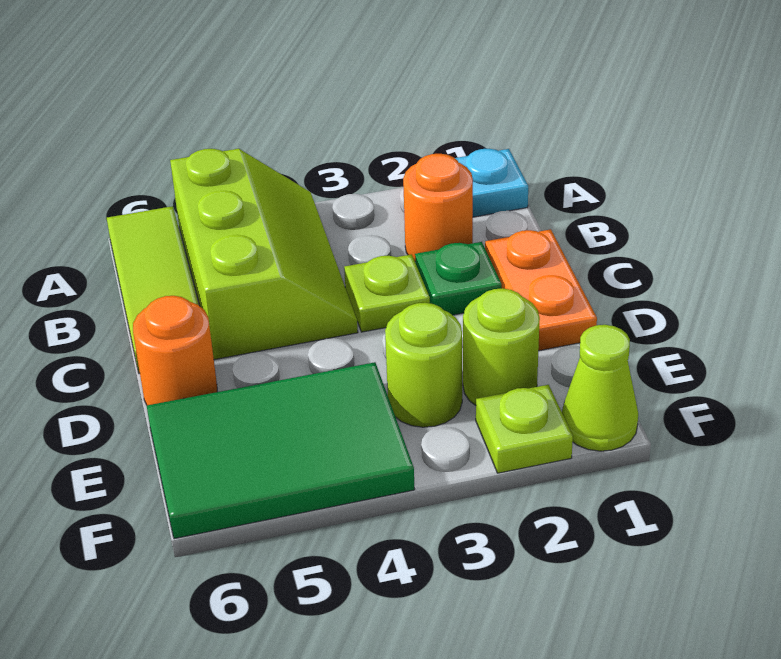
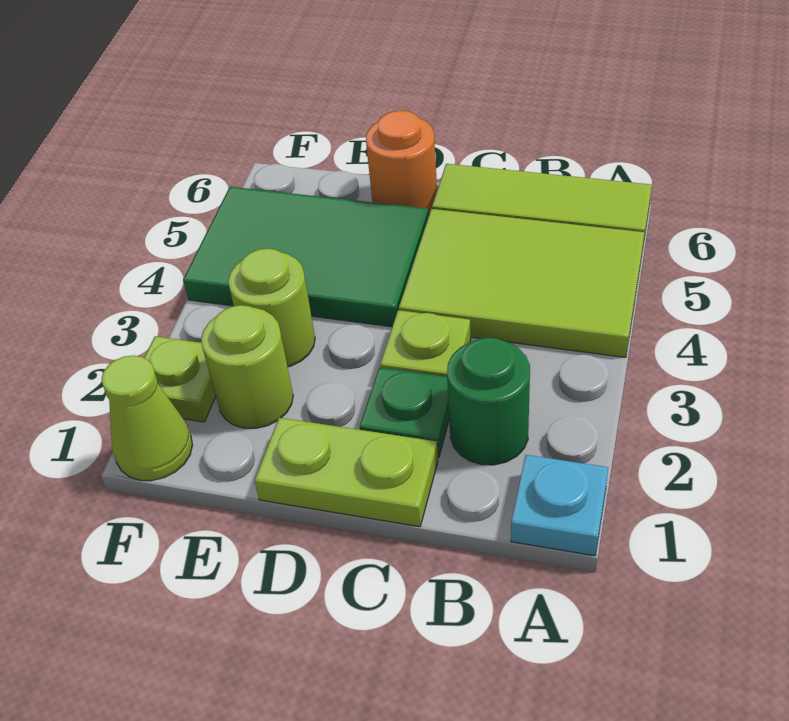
lime 2x3 slope [170,149,358,360] -> lime 2x3 tile [399,209,645,357]
orange 1x1 round brick [403,154,473,261] -> green 1x1 round brick [447,338,530,465]
orange 1x2 plate [485,229,597,351] -> lime 1x2 plate [254,418,438,527]
green 2x3 tile [147,362,415,539] -> green 2x3 tile turned to [183,187,428,327]

